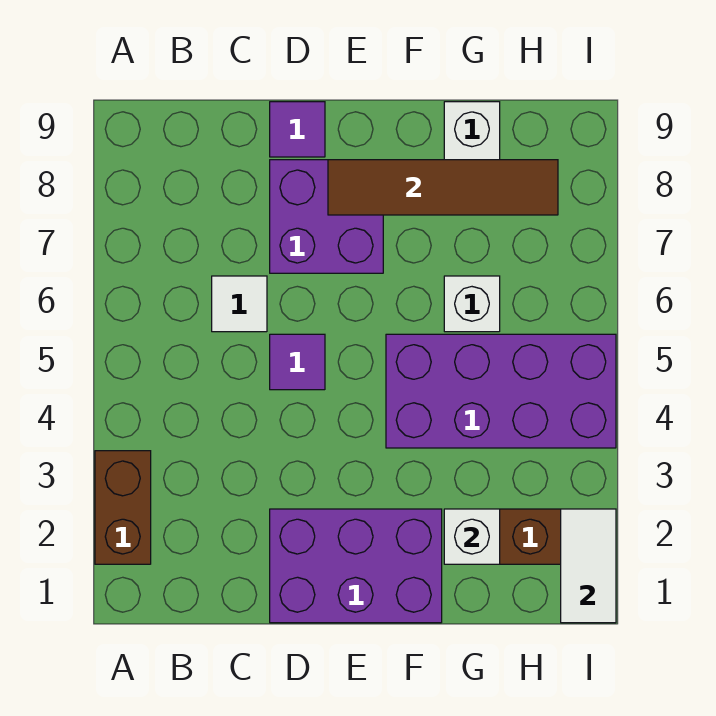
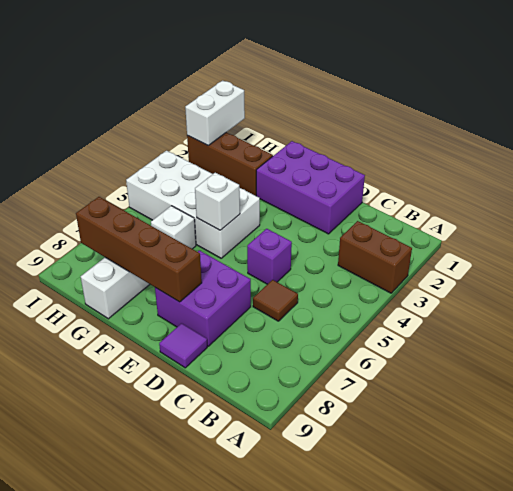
brown 1x2 brick [95,451,151,564] -> brown 1x2 brick turned to [338,221,412,293]
white 1x1 tile [212,276,267,332] -> brown 1x1 tile [253,280,298,321]
purple 1x1 tile [270,334,325,390] -> purple 1x1 brick [247,229,292,284]
brown 1x4 tile [328,160,558,215] -> brown 1x4 brick [76,197,202,302]
purple 2x4 brick [386,334,616,448] -> white 2x4 brick [126,151,260,258]
white 1x1 brick [444,509,500,564] -> white 1x1 brick moved to [195,173,240,230]
white 1x2 tile [561,509,616,623] -> white 1x2 brick [185,80,245,146]

